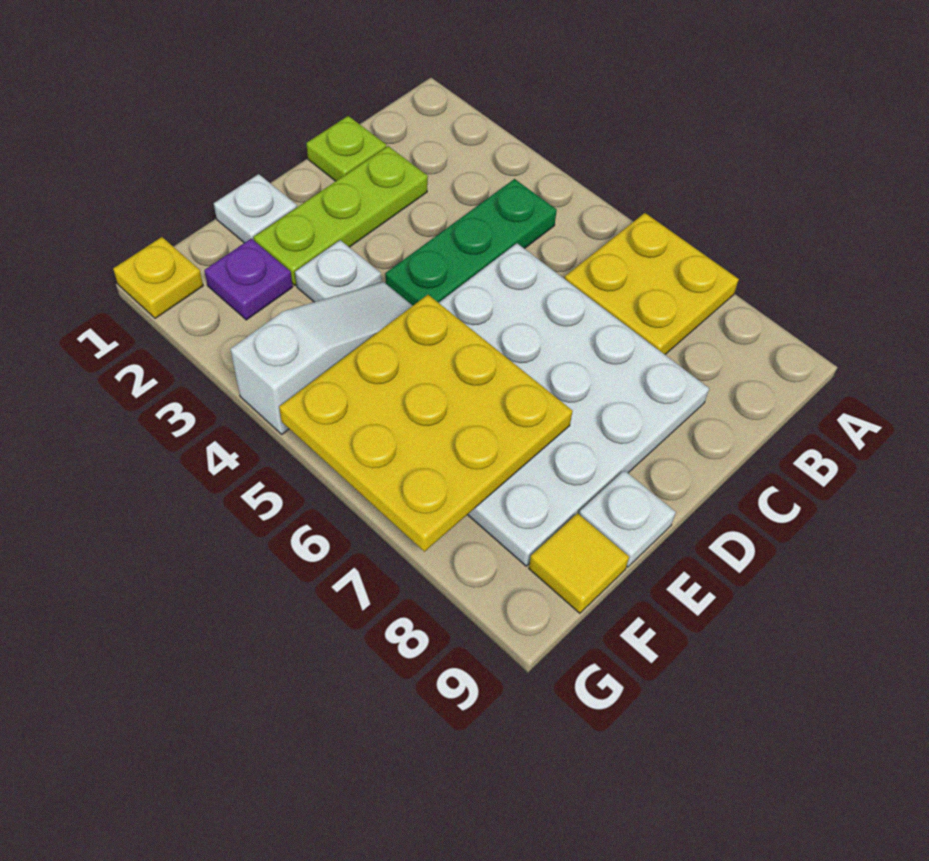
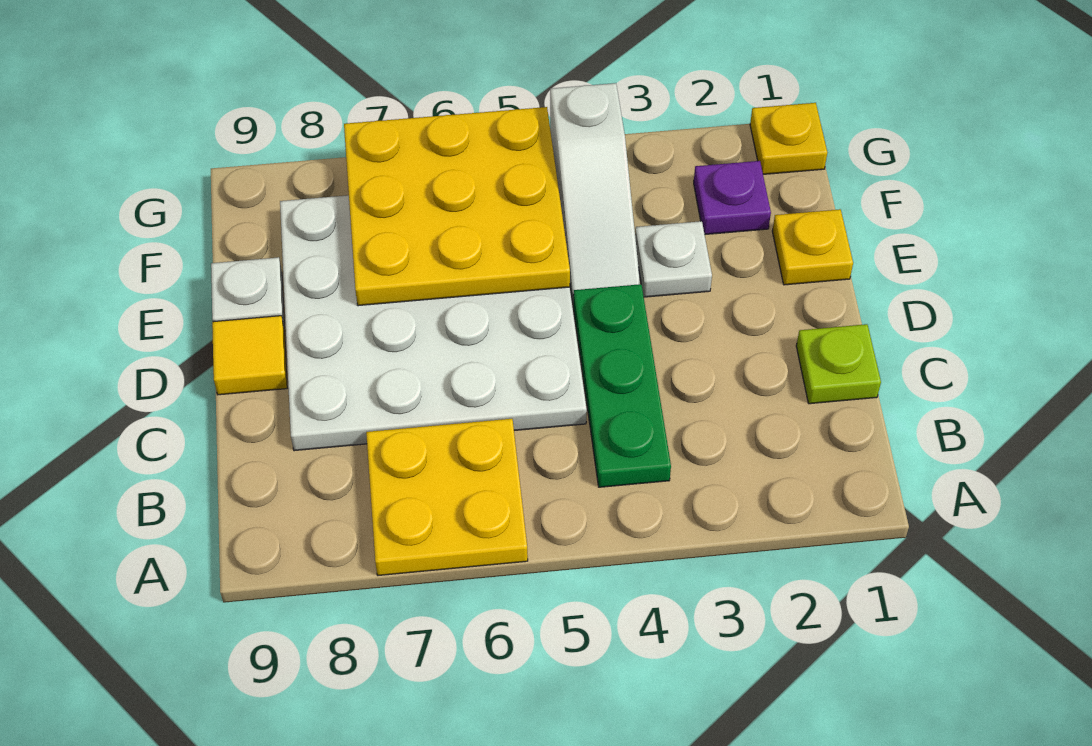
lime 1x3 plate [254,146,428,285] -> none
white 1x1 plate [214,174,297,243] -> yellow 1x1 plate [772,209,853,285]
yellow 1x1 tile [529,513,629,613] -> yellow 1x1 tile moved to [212,316,287,395]

